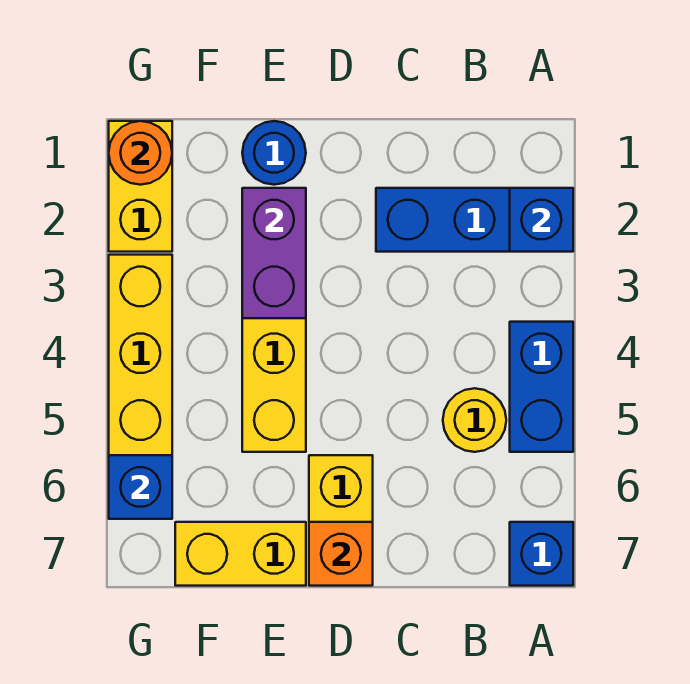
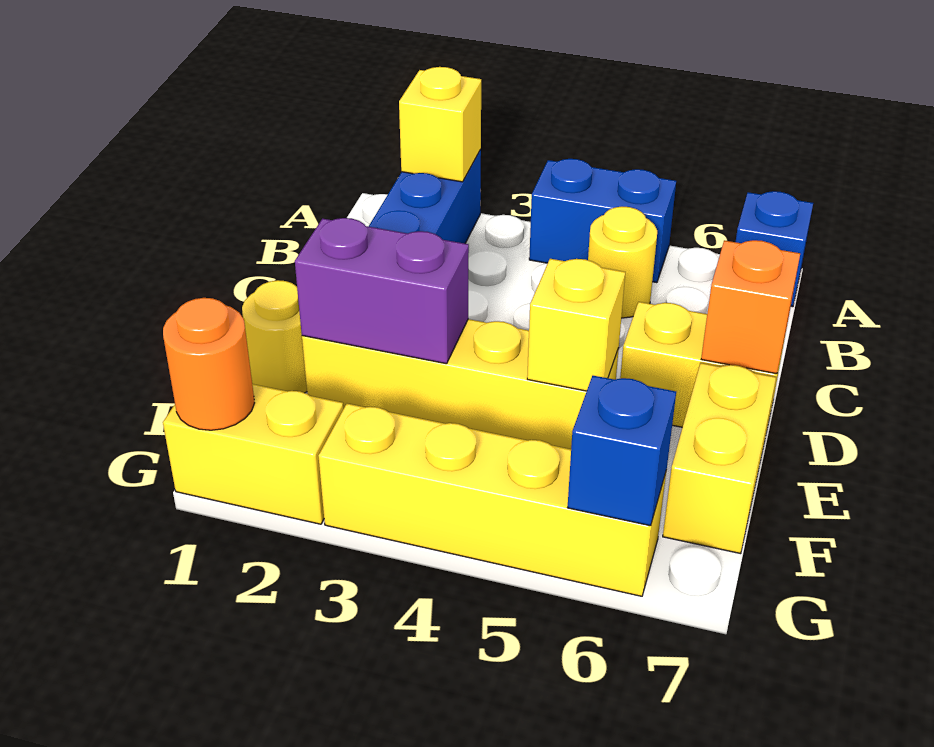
blue 1x1 brick [510,188,573,252] -> yellow 1x1 brick [399,67,481,182]
blue 1x1 round brick [242,121,306,185] -> yellow 1x1 round brick [242,280,307,393]
none -> yellow 1x1 brick [527,259,625,391]

